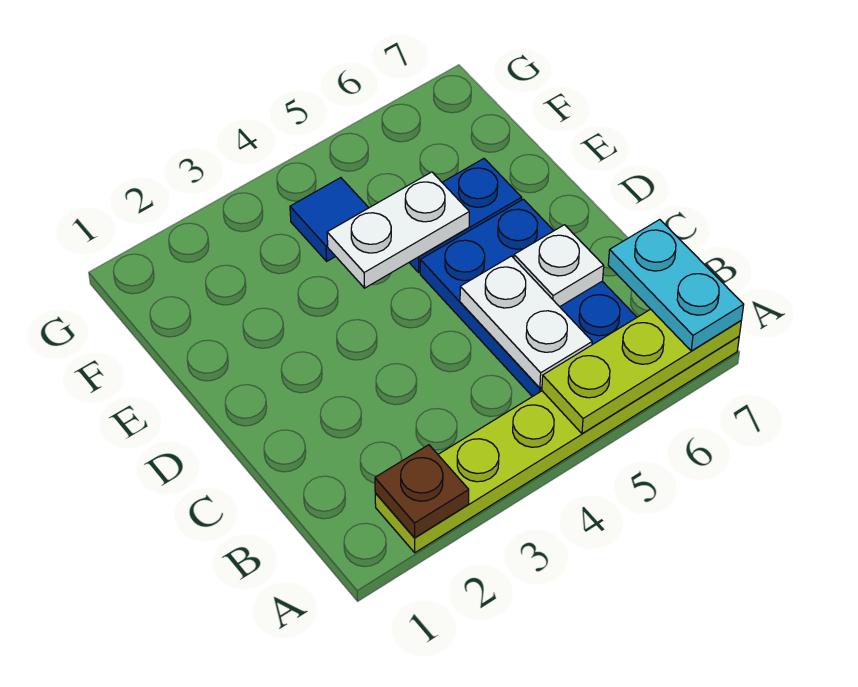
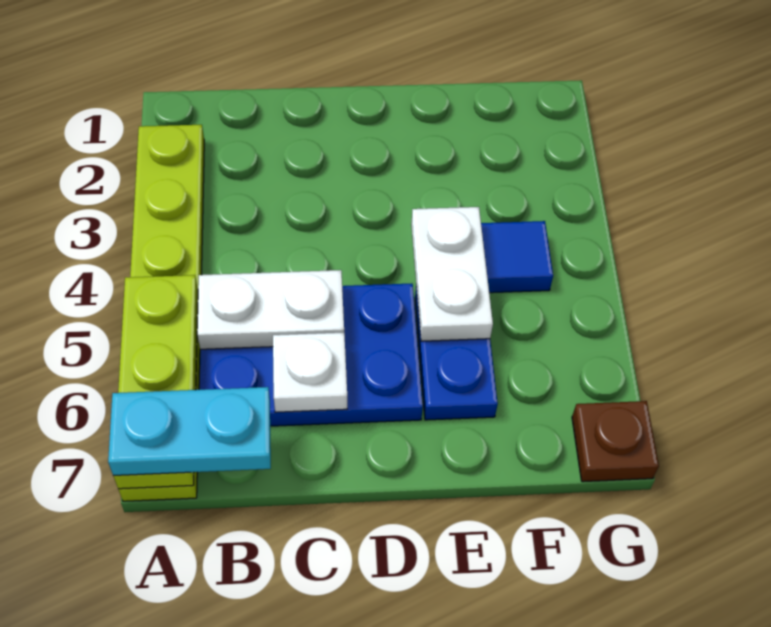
brown 1x1 plate [375,445,469,538] -> brown 1x1 plate moved to [572,401,659,482]

